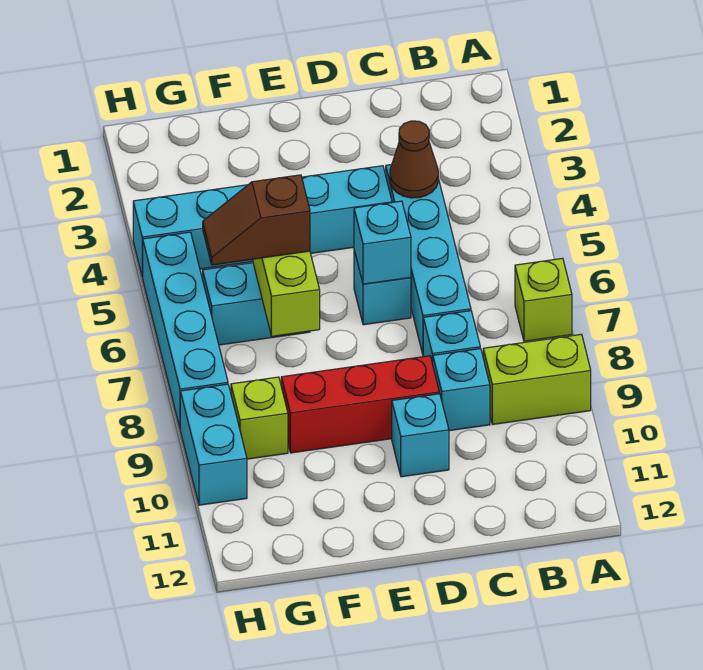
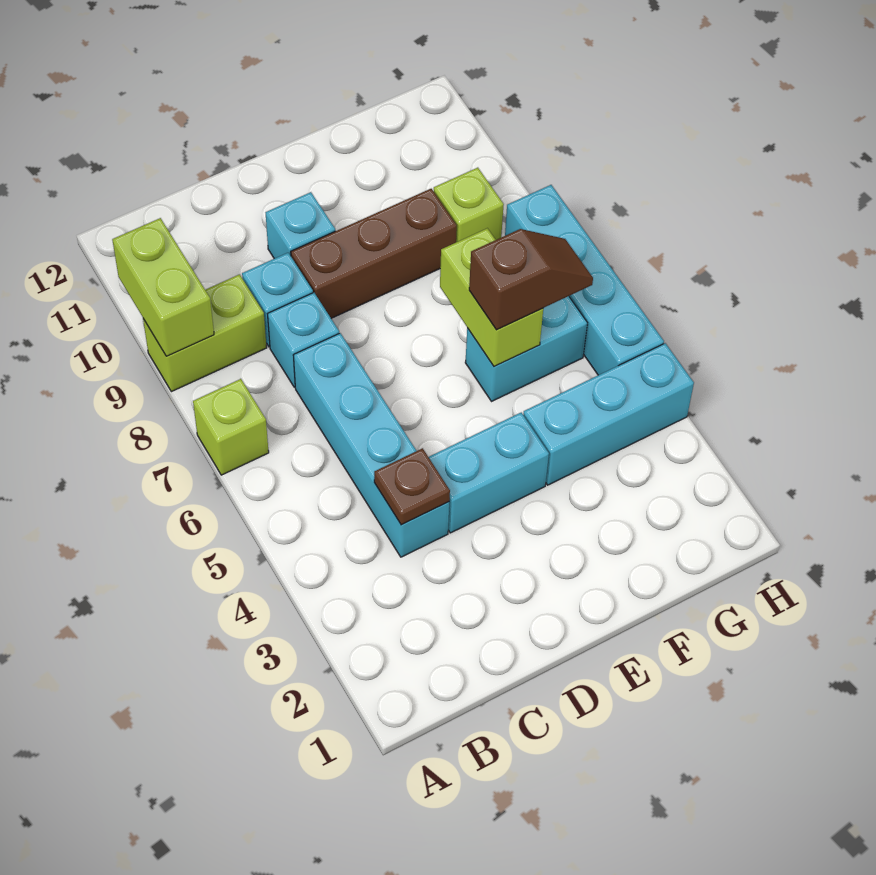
none -> lime 1x2 brick [112,218,214,356]
brown 1x1 cone [390,121,438,198] -> brown 1x1 plate [374,448,450,525]
cyan 1x1 brick [354,250,411,325] -> none
cyan 1x1 brick [354,201,411,284] -> none
red 1x3 brick [281,356,439,453] -> brown 1x3 brick [291,189,457,318]
cyan 1x2 brick [180,384,247,505] -> none

